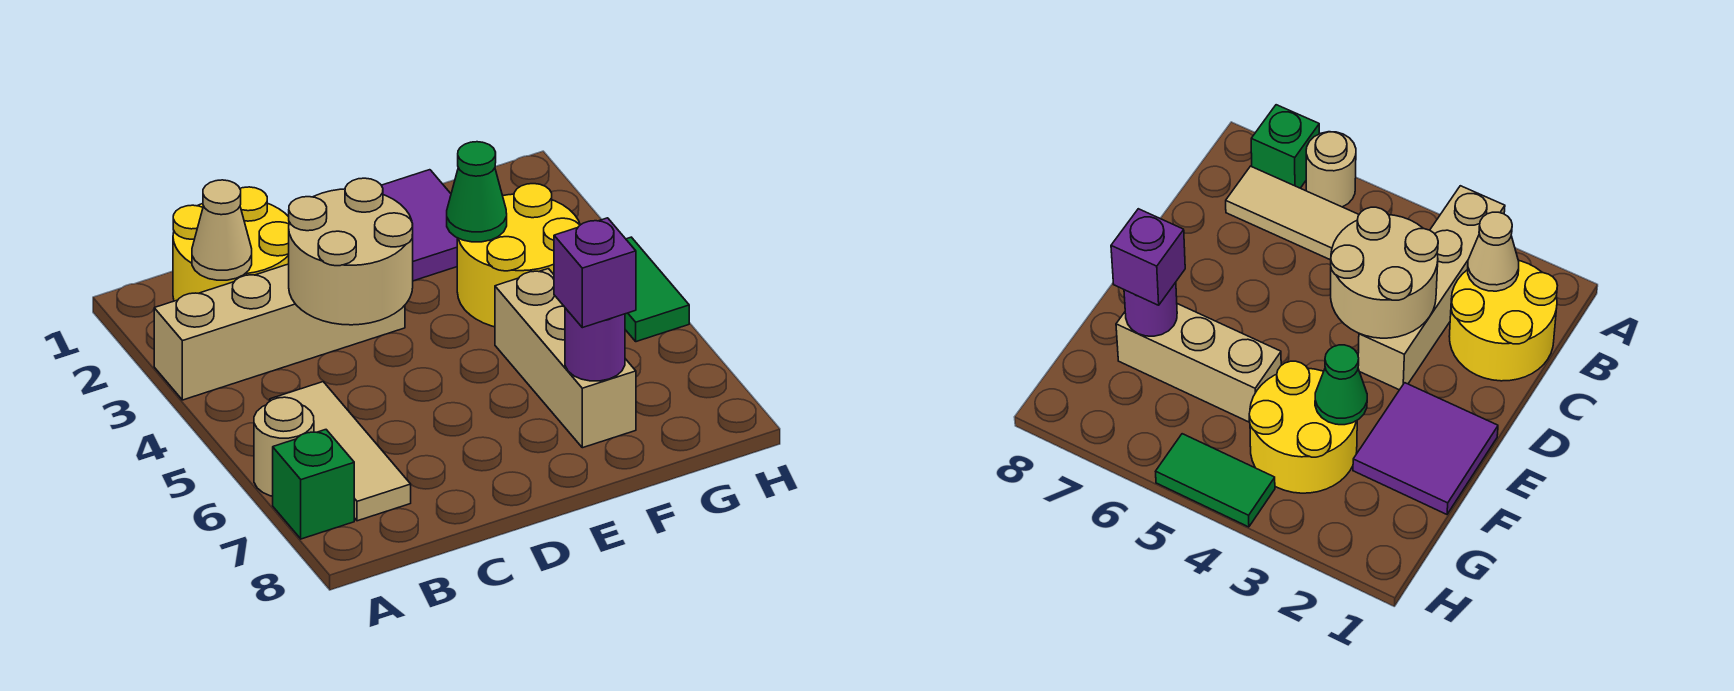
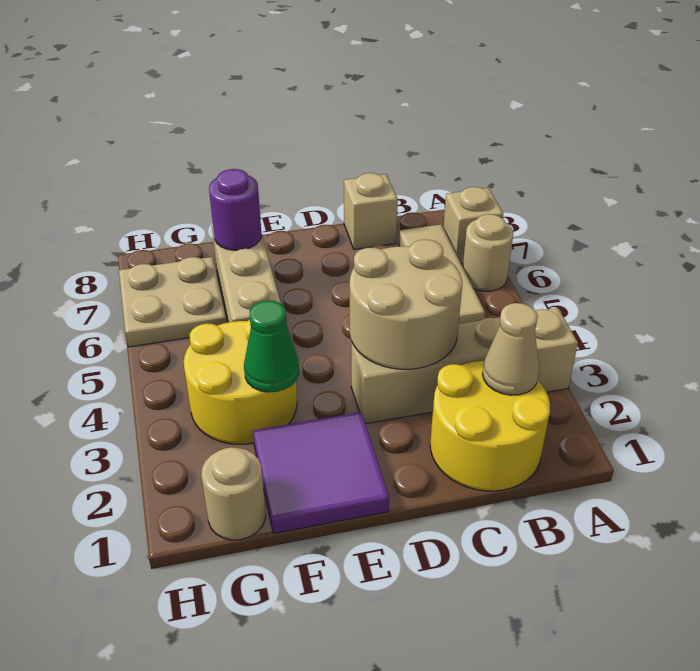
green 1x1 brick [273,430,354,539] -> tan 1x1 brick [443,187,503,264]
none -> tan 1x1 brick [344,173,398,250]
purple 1x1 brick [554,218,636,328] -> none
none -> tan 1x1 round brick [201,447,266,540]
none -> tan 2x2 plate [119,257,226,347]
green 1x2 tile [625,237,689,342] -> none

